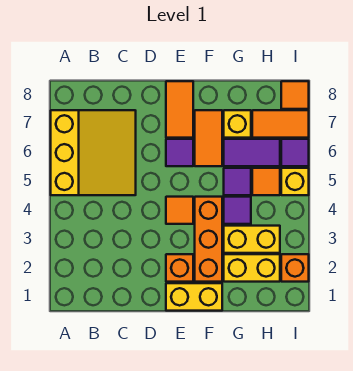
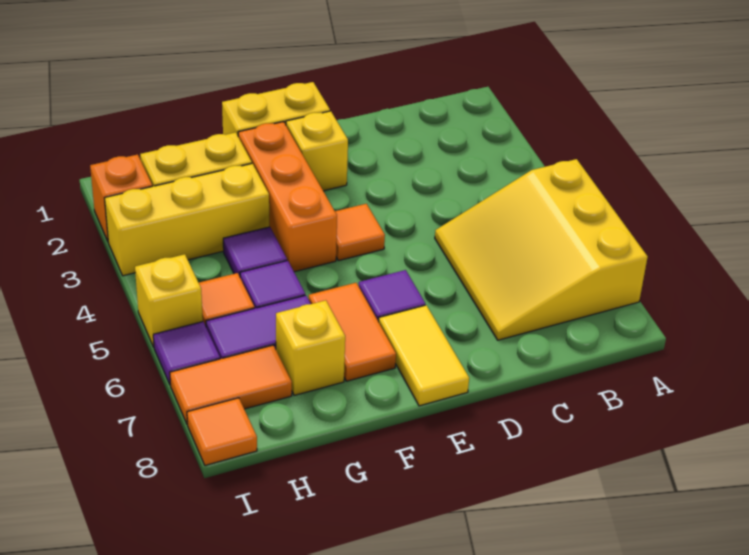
orange 1x1 brick [166,254,193,282] -> yellow 1x1 brick [286,111,348,191]
orange 1x2 tile [166,81,193,138] -> yellow 1x2 tile [379,305,469,406]
yellow 1x2 brick [224,226,280,253] -> yellow 1x3 brick [105,164,269,276]

